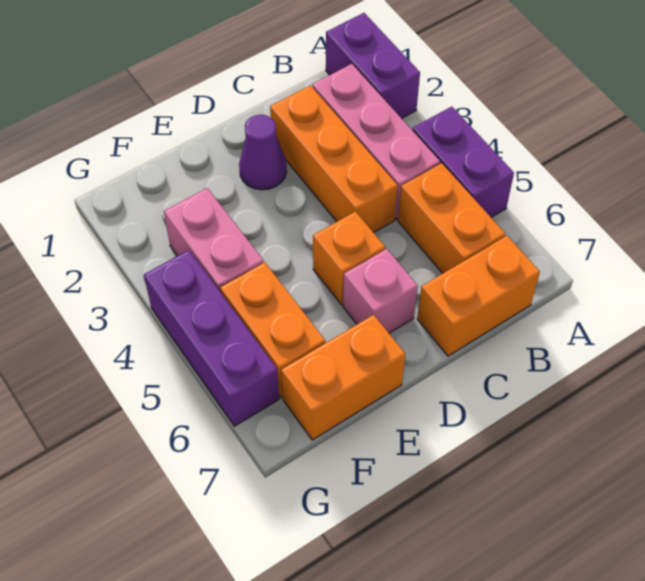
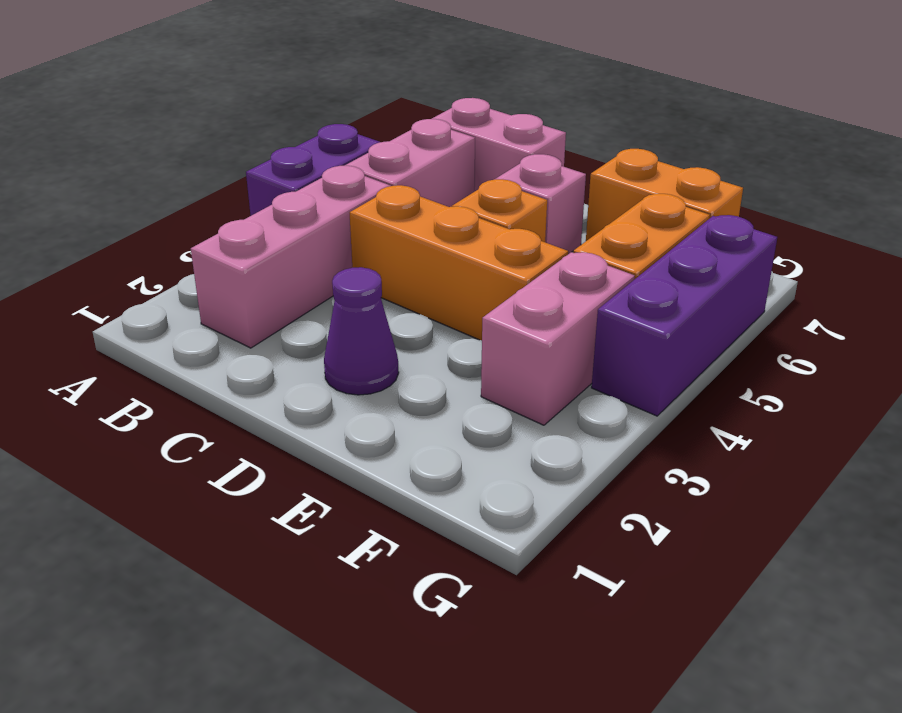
purple 1x2 brick [326,13,420,118] -> none
orange 1x2 brick [398,163,505,273] -> pink 1x2 brick [345,119,475,207]
orange 1x2 brick [417,236,540,356] -> pink 1x2 brick [432,98,566,192]
orange 1x3 brick [270,85,398,233] -> orange 1x3 brick turned to [349,185,568,340]

